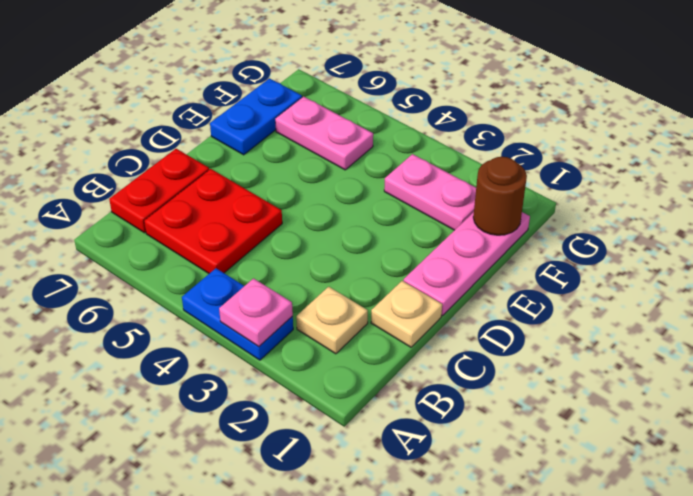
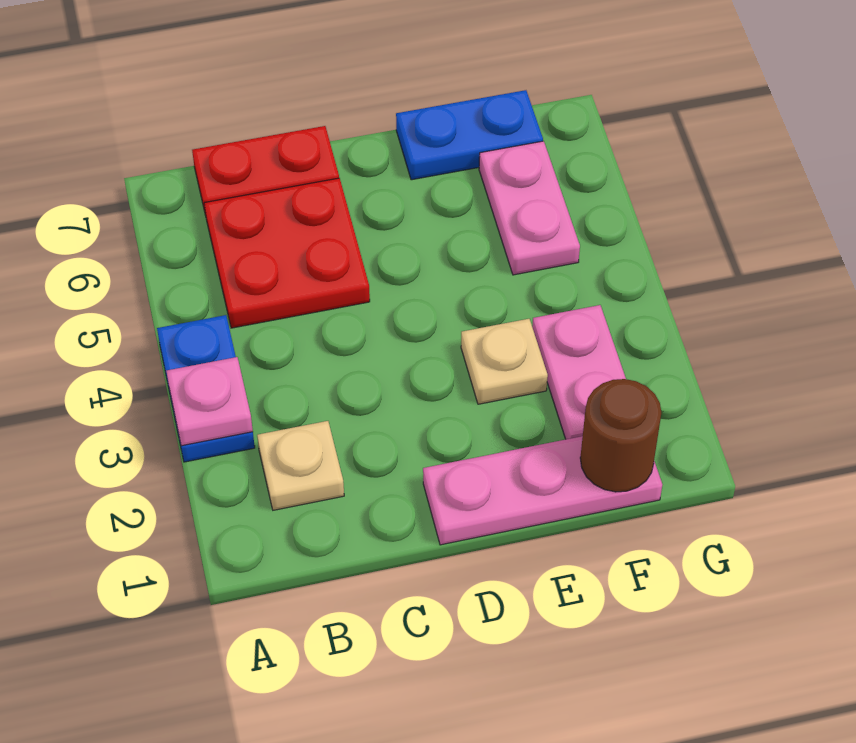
tan 1x1 plate [371,281,442,347] -> tan 1x1 plate moved to [461,319,548,404]

